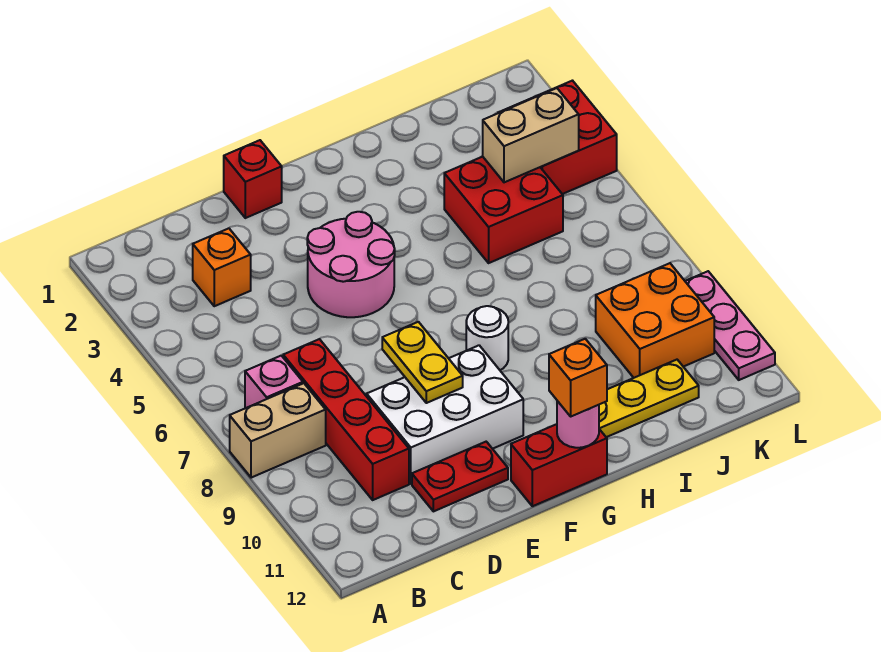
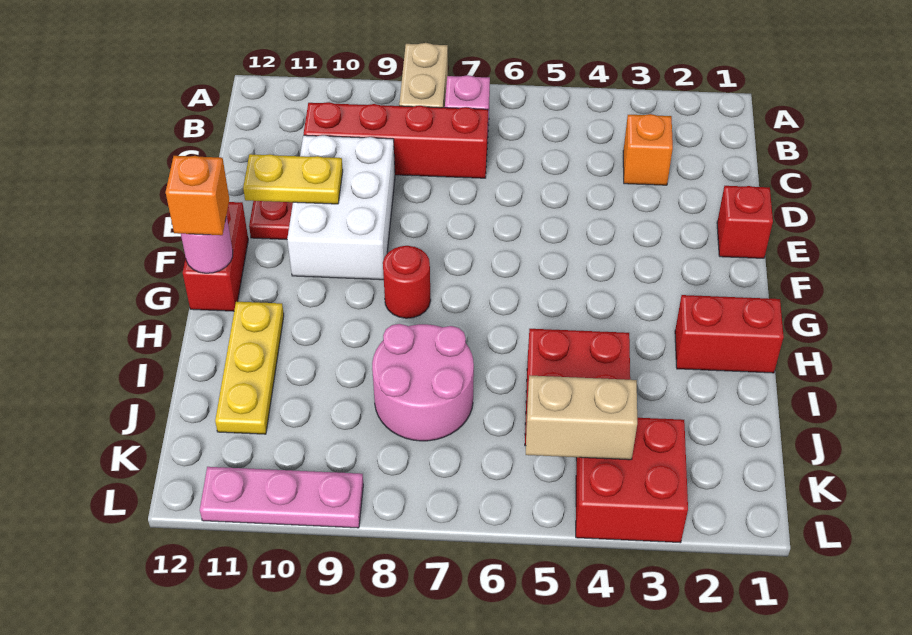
pink 2x2 round brick [307,212,395,317] -> pink 2x2 round brick moved to [372,324,474,441]
yellow 1x2 plate [382,322,463,403] -> yellow 1x2 plate moved to [243,154,343,204]
white 1x1 round brick [466,306,508,370] -> red 1x1 round brick [383,246,431,318]
none -> red 1x2 brick [675,295,784,373]
tan 1x2 brick [483,88,579,182] -> tan 1x2 brick turned to [526,375,637,460]
orange 2x2 brick [596,263,714,378] -> none

